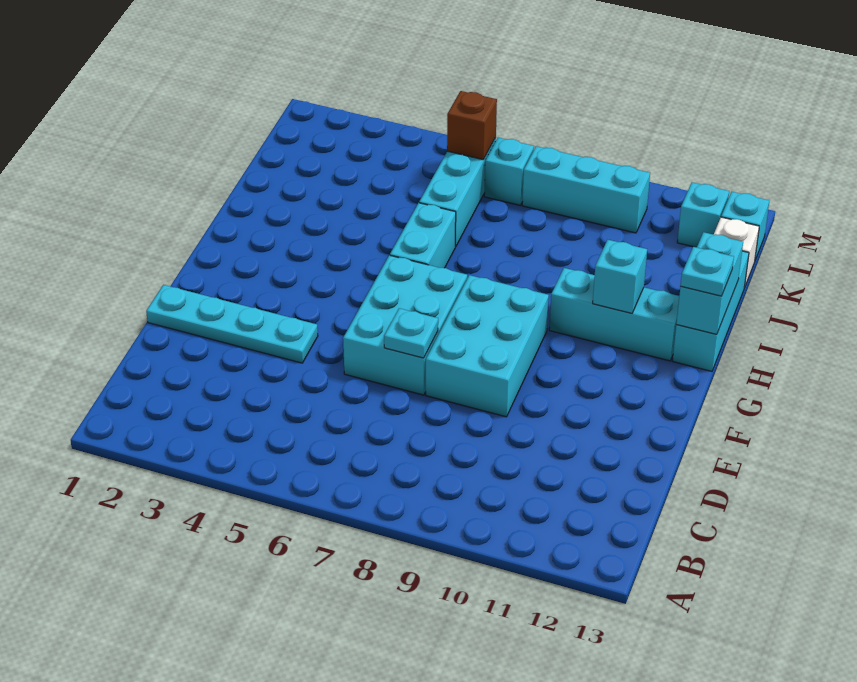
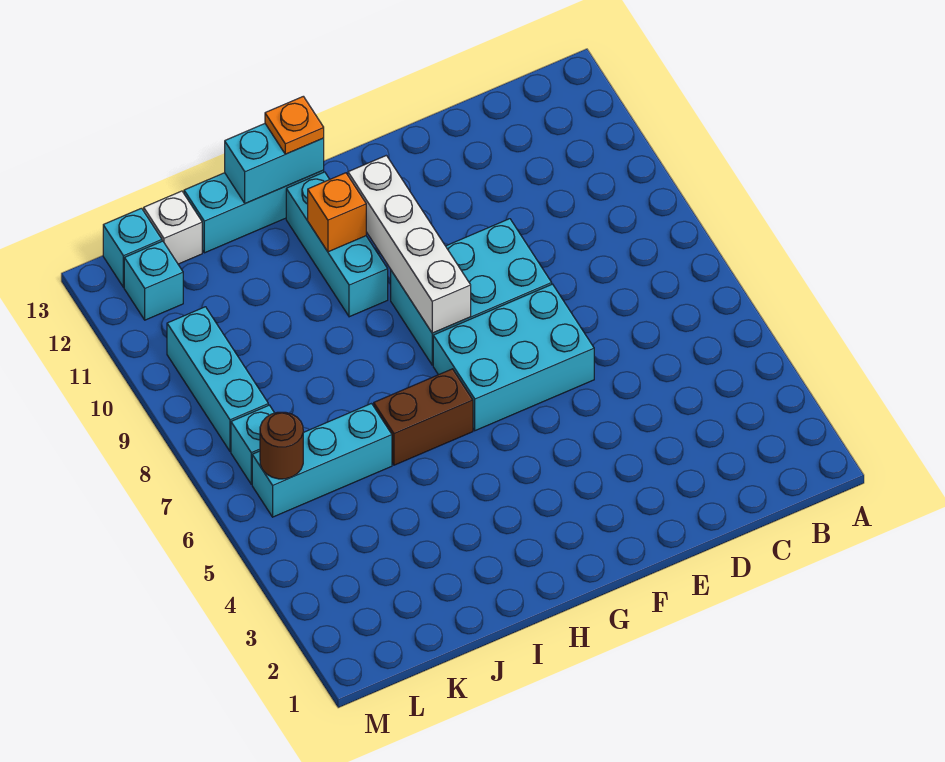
cyan 1x4 plate [146,285,318,363] -> none
cyan 1x1 plate [384,308,438,358] -> none
none -> white 1x4 brick [348,155,471,333]
cyan 1x2 brick [390,203,456,268] -> brown 1x2 brick [374,369,473,465]
cyan 1x1 brick [593,240,647,313] -> orange 1x1 brick [308,173,366,252]
cyan 1x1 plate [681,247,734,296] -> orange 1x1 plate [265,96,324,154]
brown 1x1 brick [447,91,497,159] -> brown 1x1 round brick [260,412,303,479]

